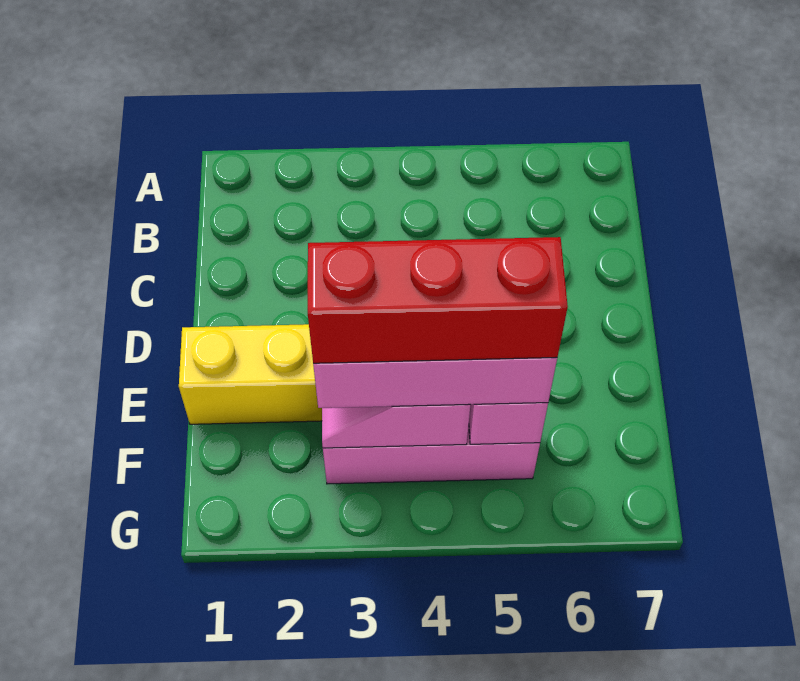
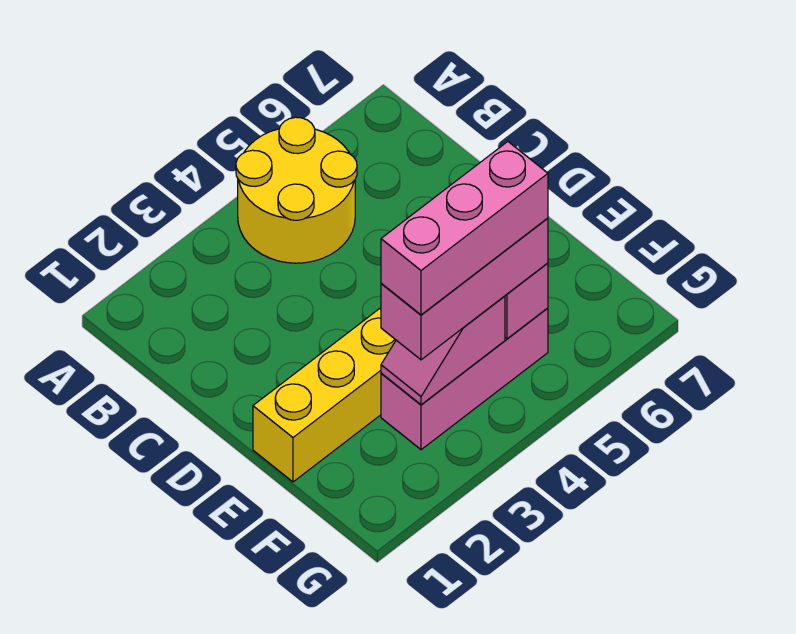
none -> yellow 2x2 round brick [236,117,357,263]
red 1x3 brick [308,237,568,364] -> pink 1x3 brick [381,142,548,315]

